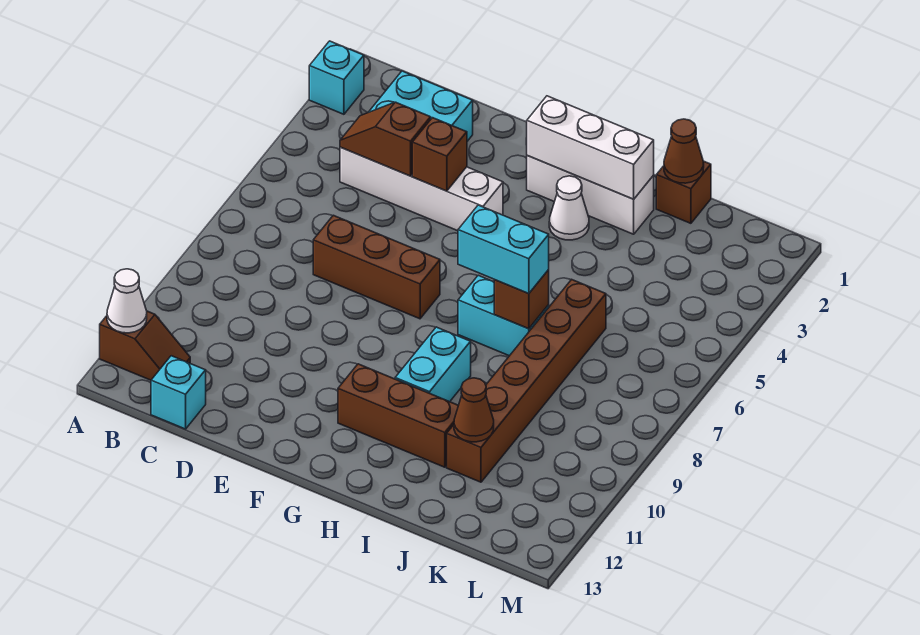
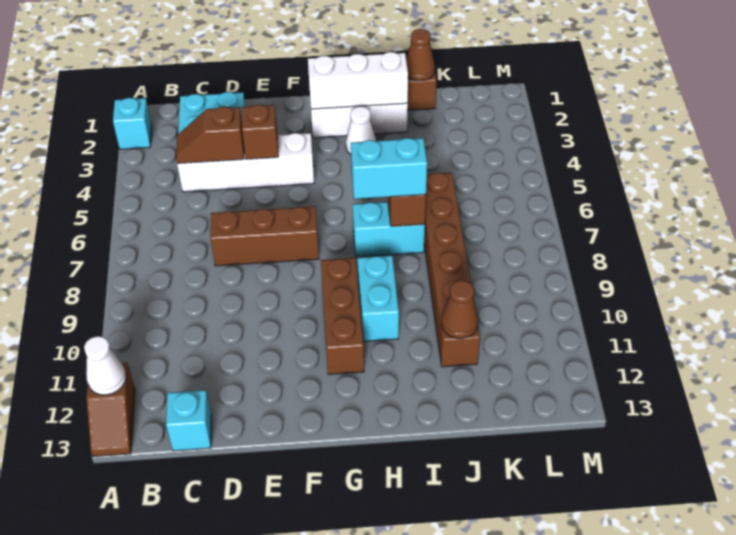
brown 1x2 slope [100,311,190,380] -> brown 1x2 slope turned to [86,363,135,456]
brown 1x3 brick [338,364,458,467] -> brown 1x3 brick turned to [321,258,364,374]

